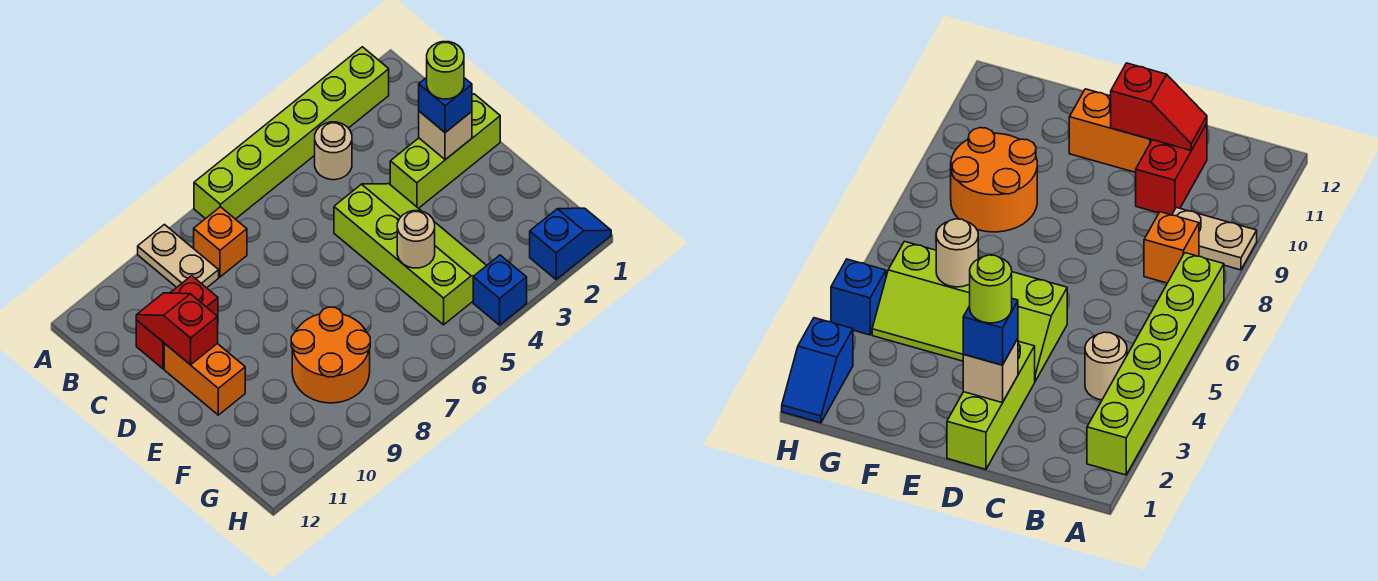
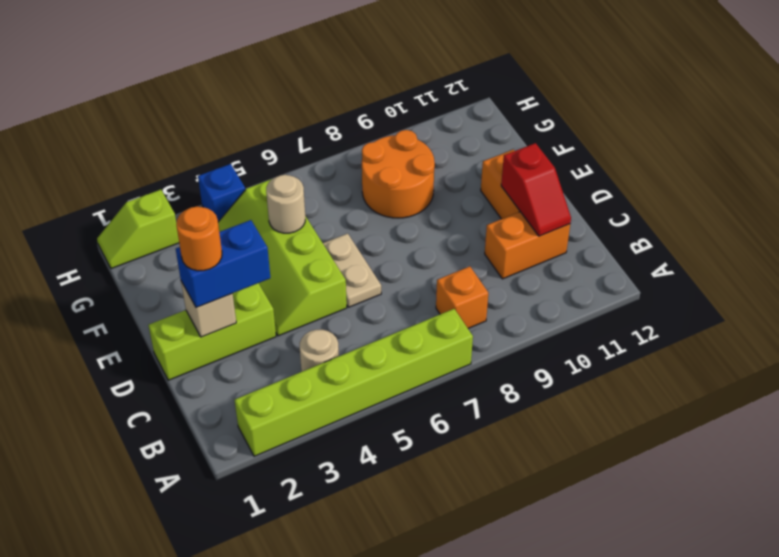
tan 1x2 plate [138,225,219,288] -> tan 1x2 plate moved to [323,233,381,307]
red 1x2 brick [136,276,218,369] -> orange 1x2 brick [485,212,570,279]
blue 1x1 brick [419,77,472,133] -> blue 1x2 brick [176,220,270,308]
lime 1x1 round brick [427,42,464,99] -> orange 1x1 round brick [176,206,222,271]
blue 1x2 slope [530,208,611,280] -> lime 1x2 slope [97,190,179,269]

